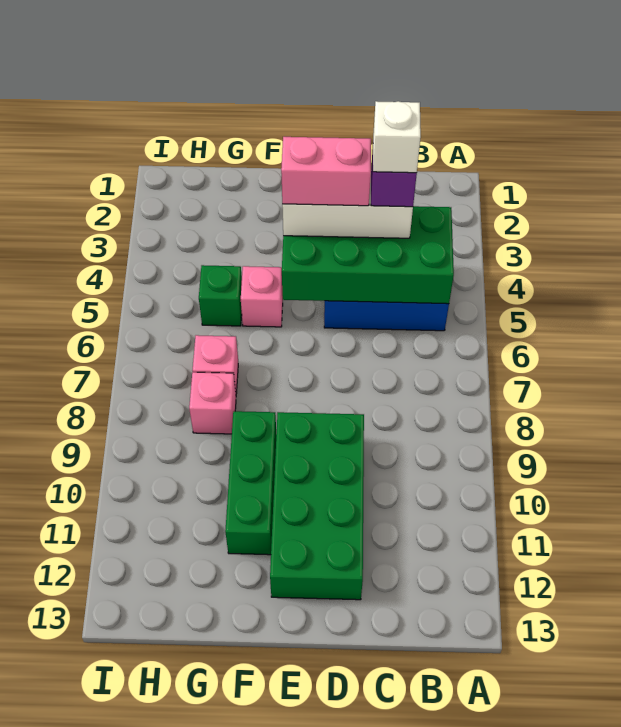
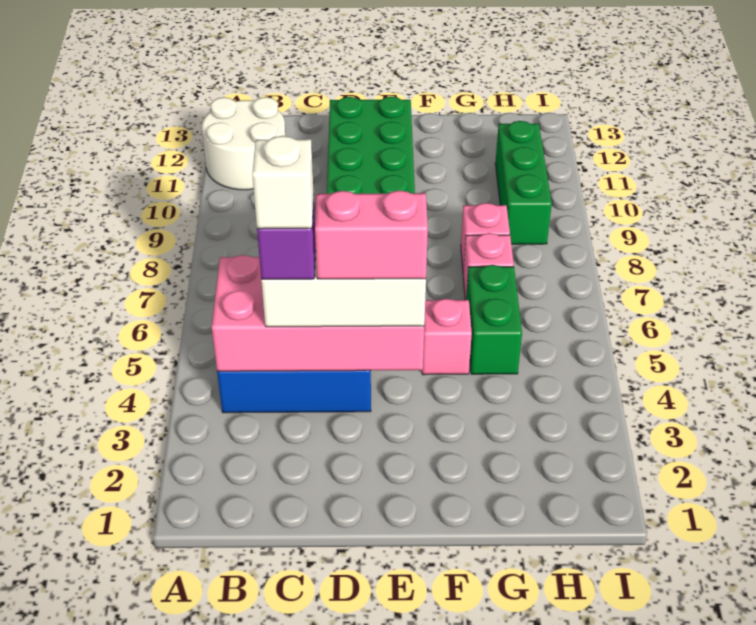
none -> white 2x2 round brick [202,97,285,190]
green 2x4 brick [282,206,454,304] -> pink 2x4 brick [212,255,424,371]
green 1x3 brick [225,411,276,555] -> green 1x3 brick moved to [495,121,552,244]
green 1x1 brick [199,265,242,326] -> green 1x2 brick [466,265,522,374]

